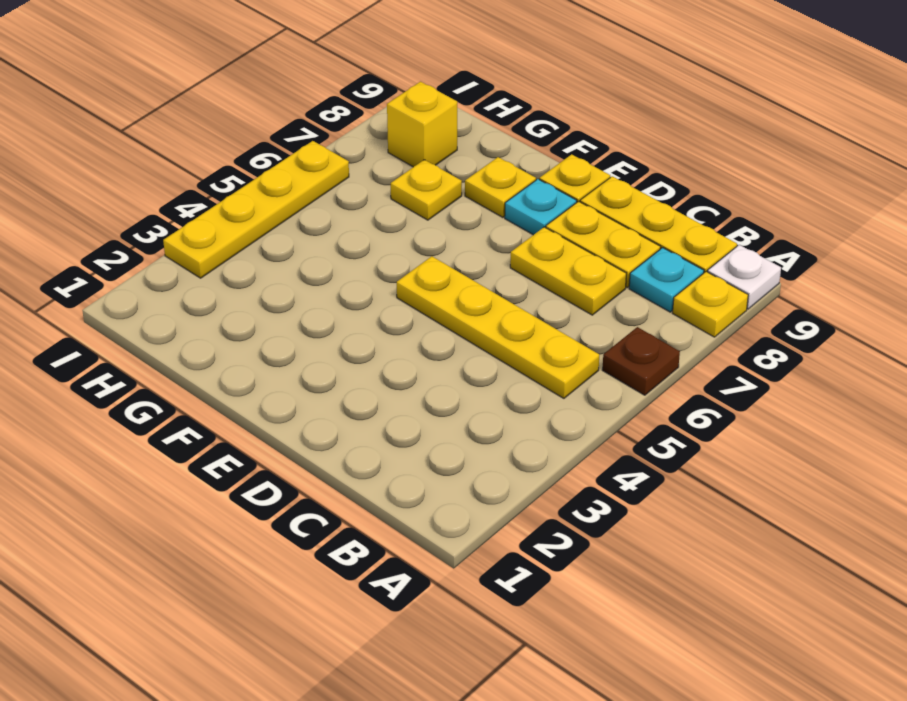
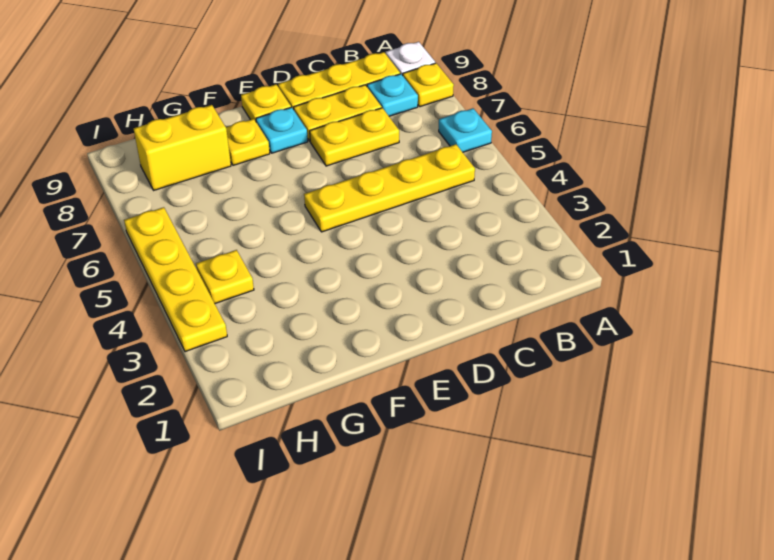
brown 1x1 plate [602,327,680,395] -> cyan 1x1 plate [439,108,492,152]
yellow 1x1 plate [391,160,462,220] -> yellow 1x1 plate moved to [196,250,254,303]
yellow 1x1 brick [387,82,457,167] -> yellow 1x2 brick [134,105,231,190]

